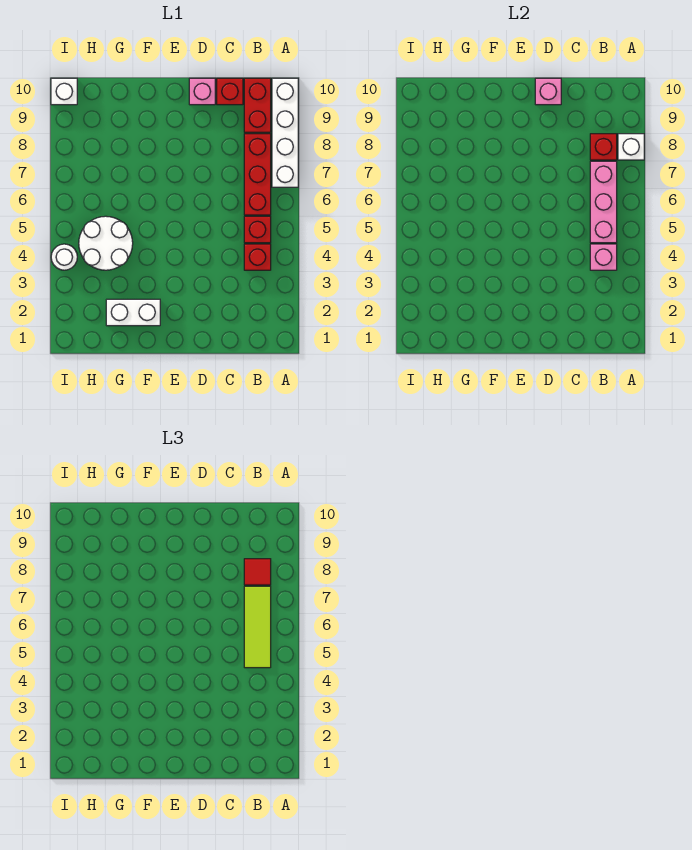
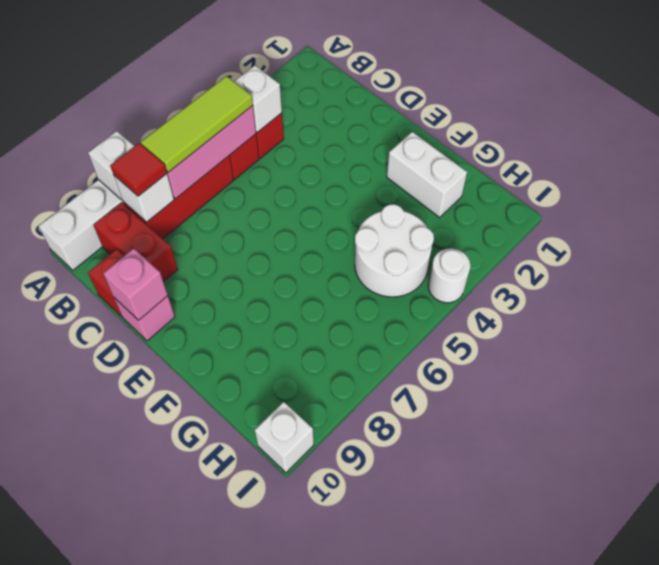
pink 1x1 brick [590,244,617,270] -> white 1x1 brick [234,66,282,132]
red 1x1 brick [590,134,617,160] -> white 1x1 brick [114,174,174,222]
red 1x2 brick [244,78,271,132] -> red 1x2 brick turned to [93,203,178,282]

